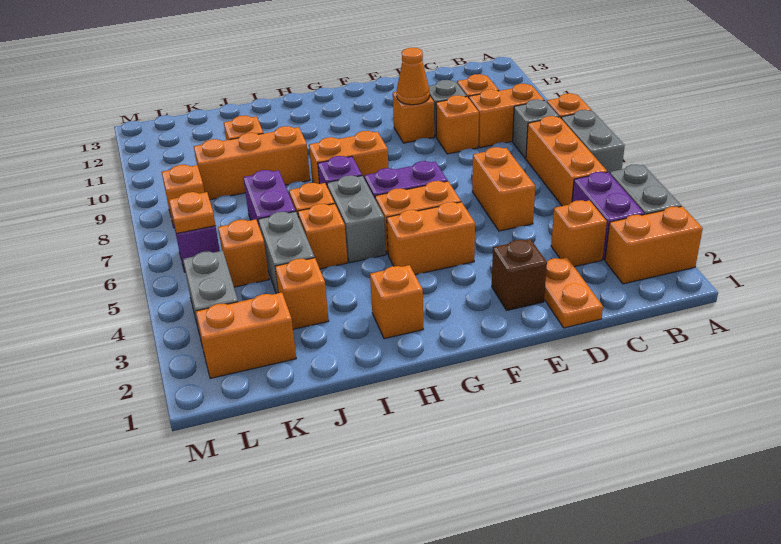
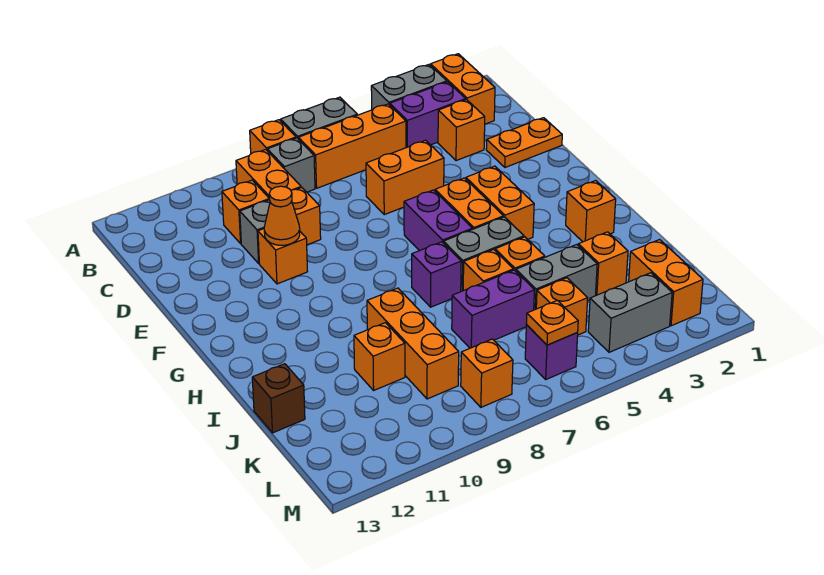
brown 1x1 brick [492,239,547,311] -> brown 1x1 brick moved to [252,364,305,433]
orange 1x2 brick [309,131,388,184] -> none

